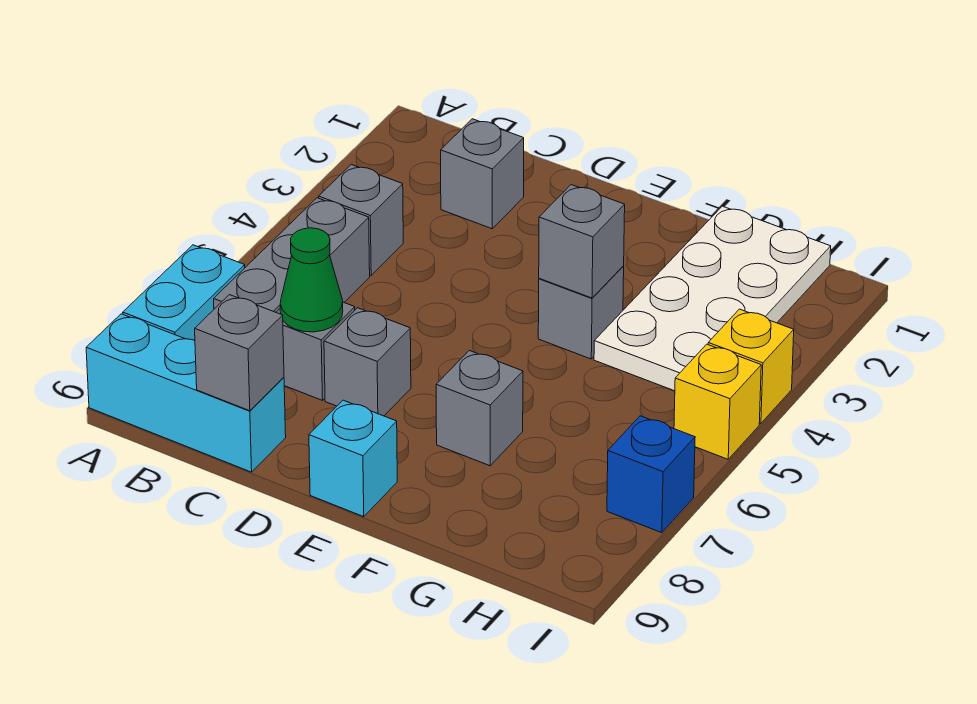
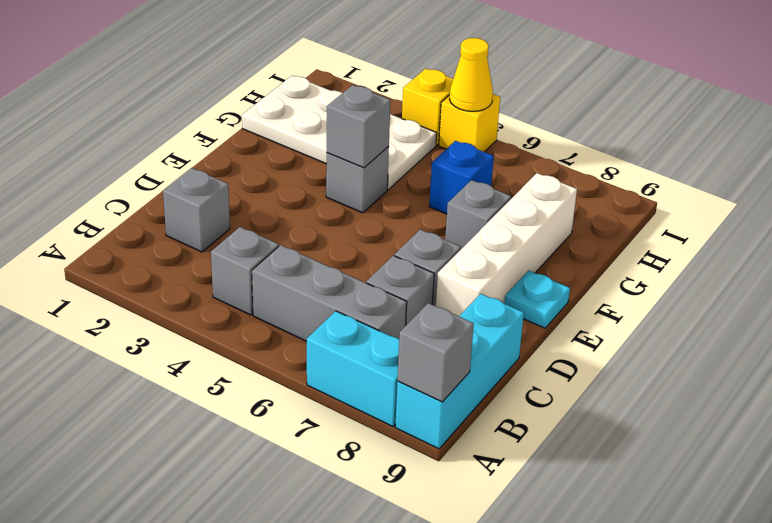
green 1x1 cone [280,228,343,332] -> none
grey 1x1 brick [195,295,284,411] -> grey 1x1 brick moved to [397,303,474,402]
none -> white 1x4 brick [436,173,577,316]
cyan 1x1 brick [309,400,397,517] -> cyan 1x1 plate [504,270,570,328]
none -> yellow 1x1 cone [450,38,493,111]
blue 1x1 brick [607,416,695,533] -> blue 1x1 brick moved to [429,141,494,214]

